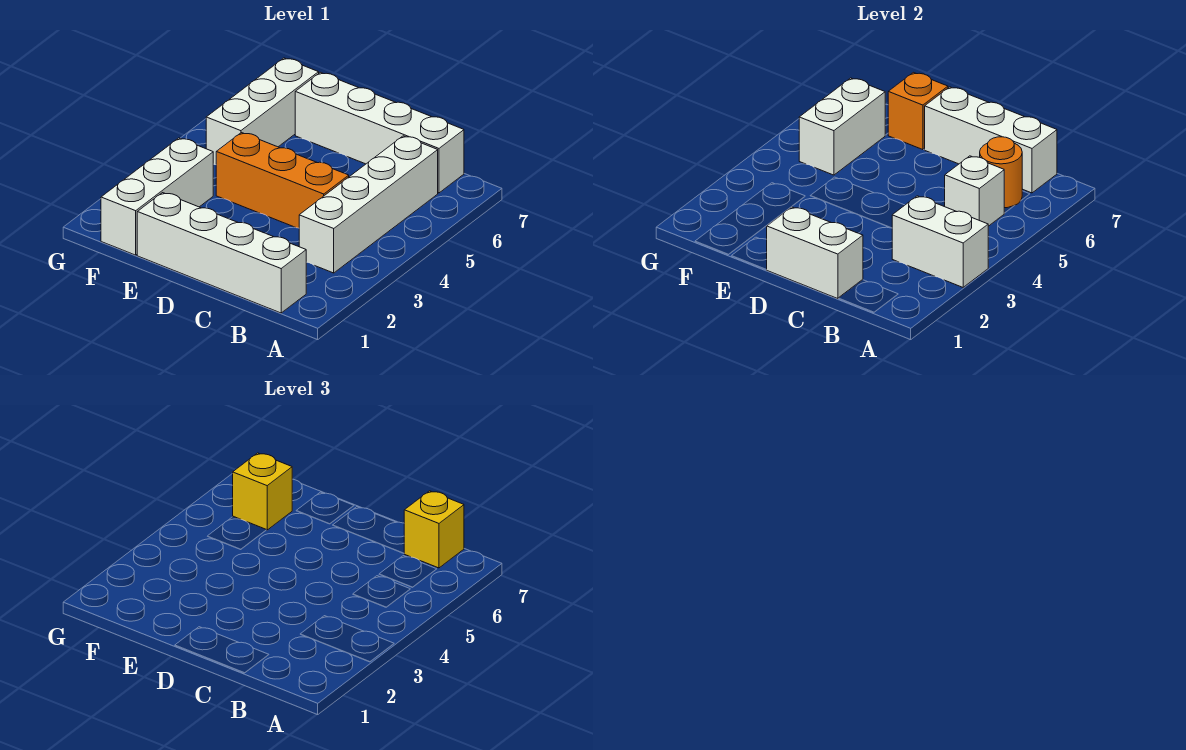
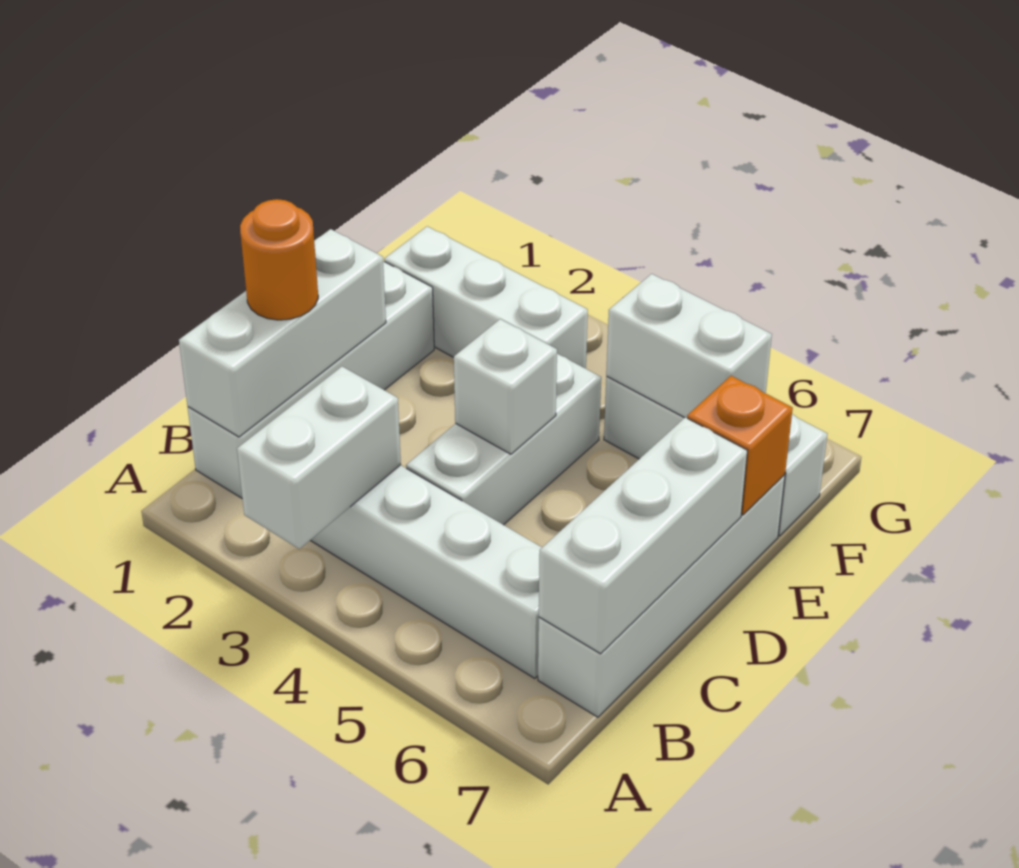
white 1x1 brick [945,156,1004,226] -> white 1x1 brick moved to [454,319,557,454]
orange 1x1 round brick [980,137,1022,208] -> orange 1x1 round brick moved to [240,199,318,320]
yellow 1x1 brick [404,491,464,568] -> none
white 1x2 brick [767,207,863,299] -> white 1x3 brick [179,229,386,437]
orange 1x3 brick [216,133,349,228] -> white 1x3 brick [406,354,601,525]
yellow 1x1 brick [233,453,292,530] -> none

